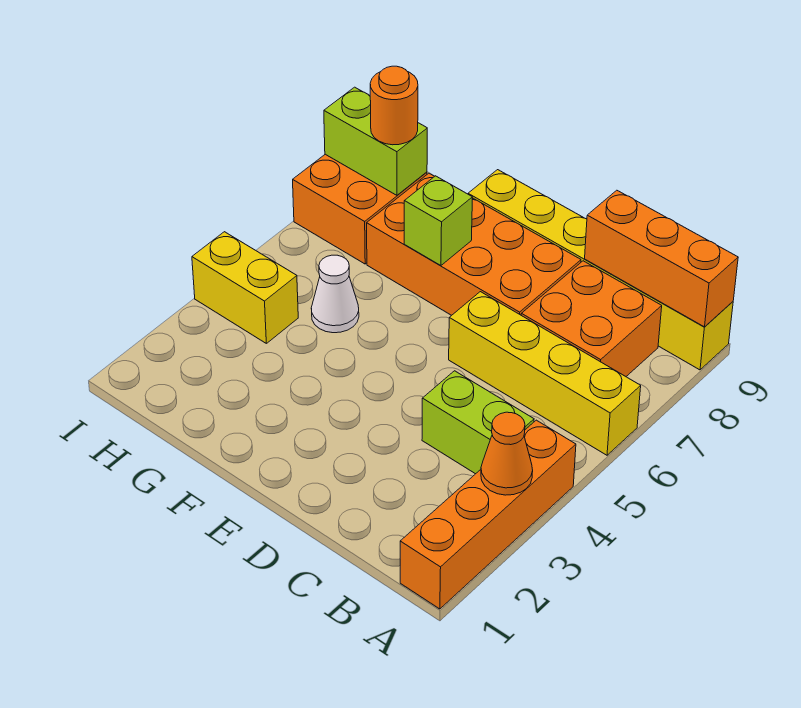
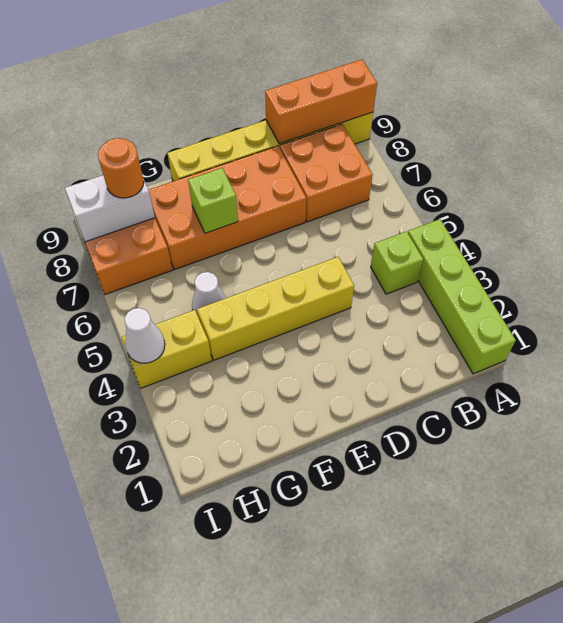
orange 1x4 brick [400,420,576,609] -> lime 1x4 brick [408,219,516,374]
orange 1x1 cone [481,412,533,495] -> none
yellow 1x4 brick [449,292,641,455] -> yellow 1x4 brick moved to [197,257,354,360]
lime 1x2 brick [422,371,534,474] -> lime 1x1 brick [371,231,423,294]
lime 1x2 brick [324,87,427,195] -> white 1x2 brick [65,175,155,242]
none -> white 1x1 cone [125,308,165,363]

